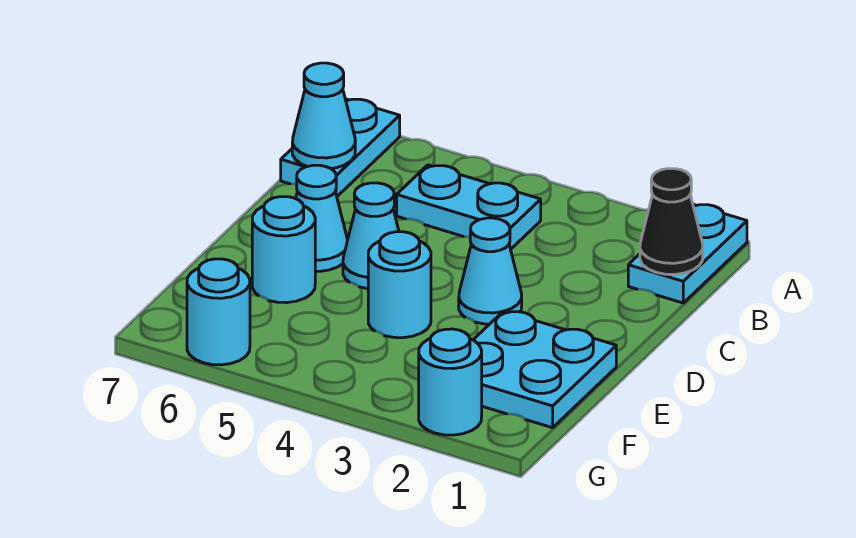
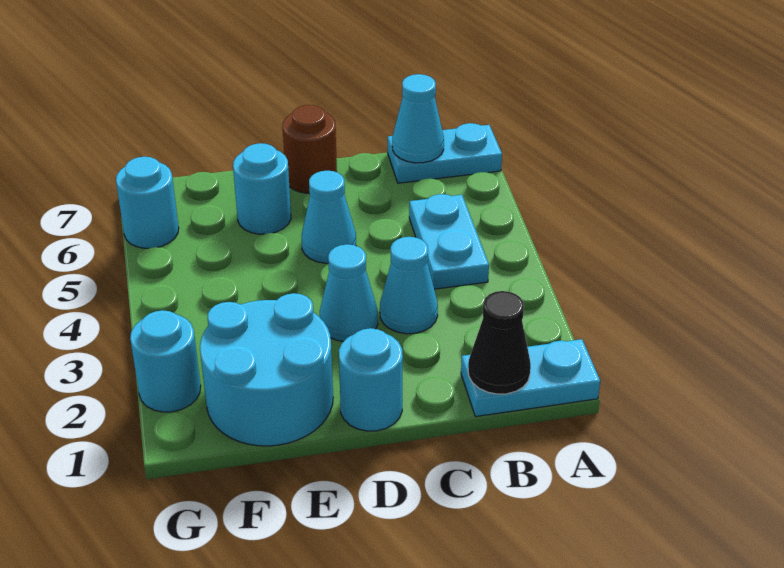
cyan 1x1 cone [296,165,348,271] -> cyan 1x1 cone moved to [380,237,438,334]
none -> brown 1x1 round brick [283,105,337,193]
cyan 2x2 plate [474,311,616,428] -> cyan 2x2 round brick [200,293,333,446]
cyan 1x1 round brick [368,232,431,338] -> cyan 1x1 round brick moved to [339,328,403,431]

